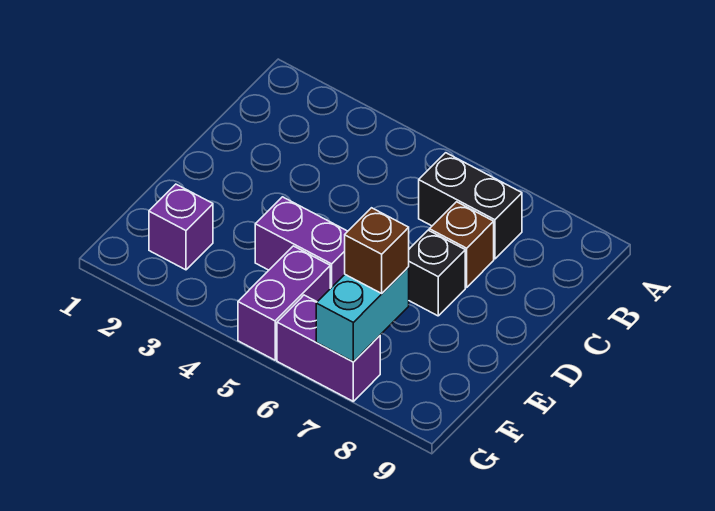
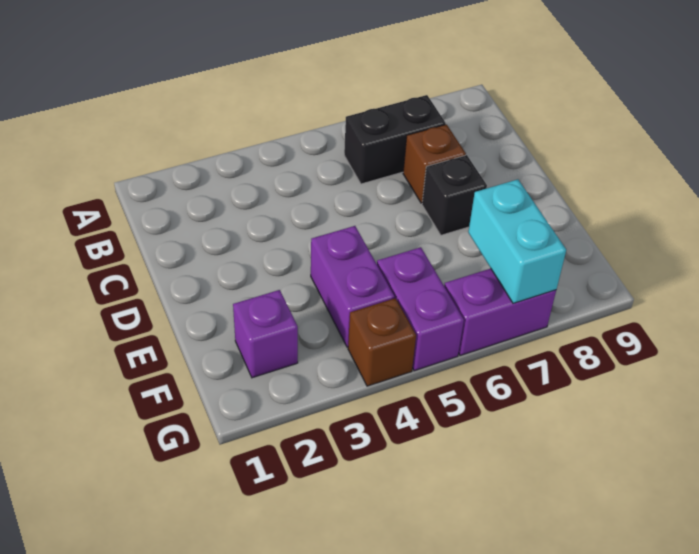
purple 1x2 brick [255,197,348,289] -> purple 1x2 brick turned to [311,226,395,347]
brown 1x1 brick [345,208,409,293] -> brown 1x1 brick moved to [348,298,416,386]

